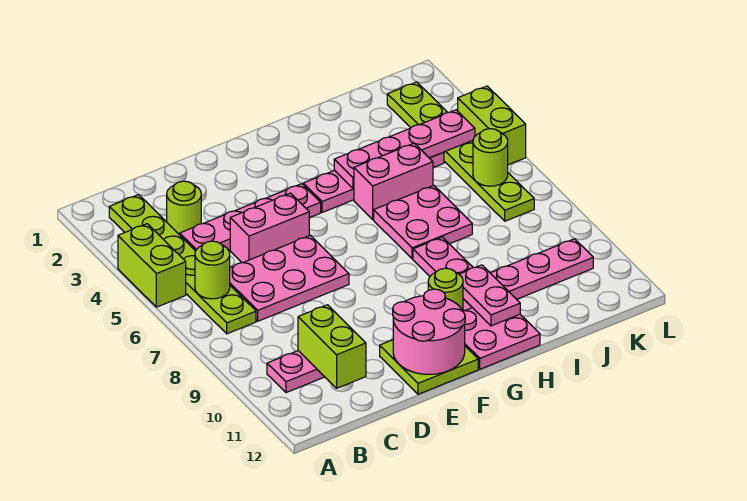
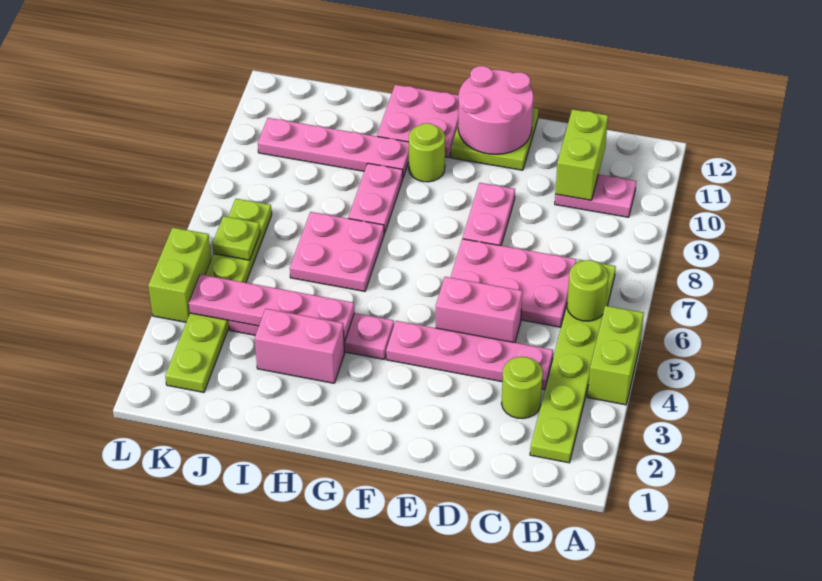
pink 1x2 brick [354,143,433,219] -> pink 1x2 brick moved to [254,309,345,383]
pink 1x2 plate [459,265,520,326] -> pink 1x2 plate moved to [463,183,515,246]
lime 1x1 round brick [473,129,508,186] -> lime 1x1 plate [212,216,260,260]

